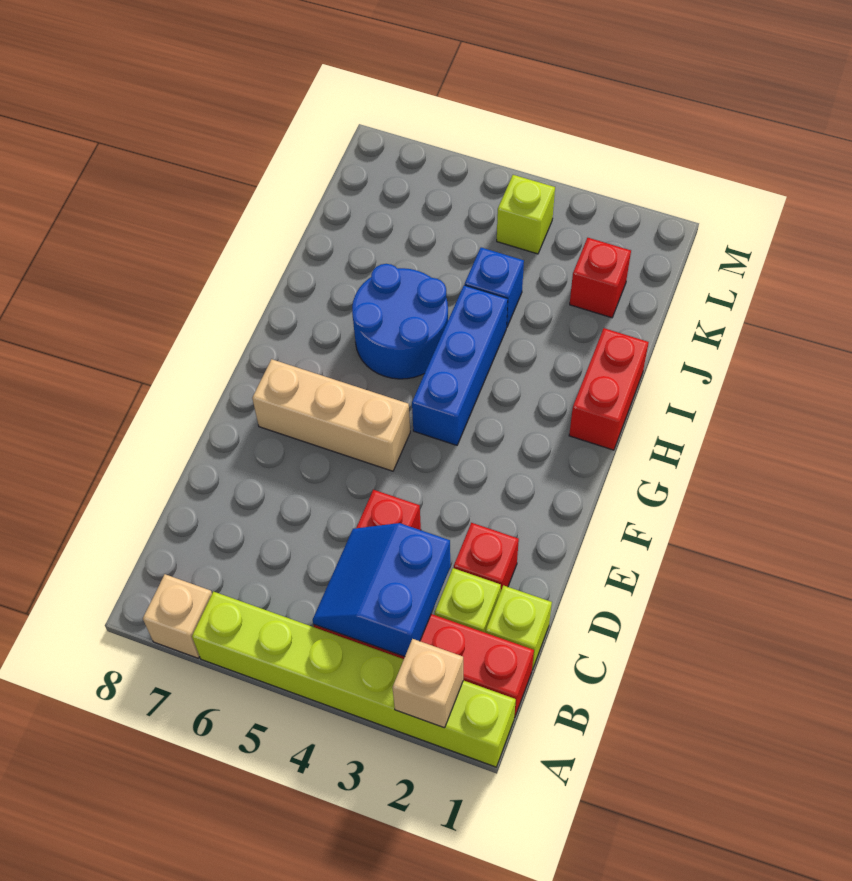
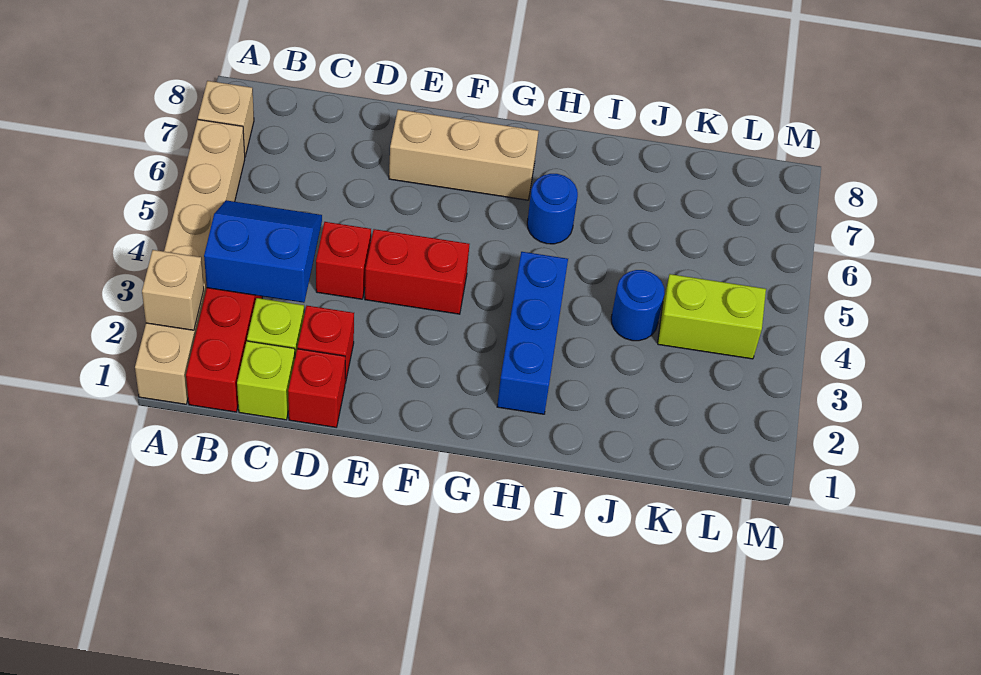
lime 1x6 brick [192,591,516,767] -> tan 1x6 brick [135,120,245,404]
tan 1x3 brick [252,359,410,471] -> tan 1x3 brick turned to [389,110,539,200]
blue 1x3 brick [412,285,508,445] -> blue 1x3 brick turned to [497,252,568,414]
red 1x2 brick [569,328,649,450] -> red 1x2 brick moved to [365,229,469,314]
blue 2x2 round brick [352,264,448,379] -> blue 1x1 round brick [527,174,578,244]
blue 1x1 brick [465,248,524,328] -> blue 1x1 round brick [611,270,664,341]
red 1x1 brick [570,238,631,318] -> red 1x1 brick moved to [288,349,345,427]
lime 1x1 brick [497,175,555,254] -> lime 1x2 brick [658,274,766,359]

